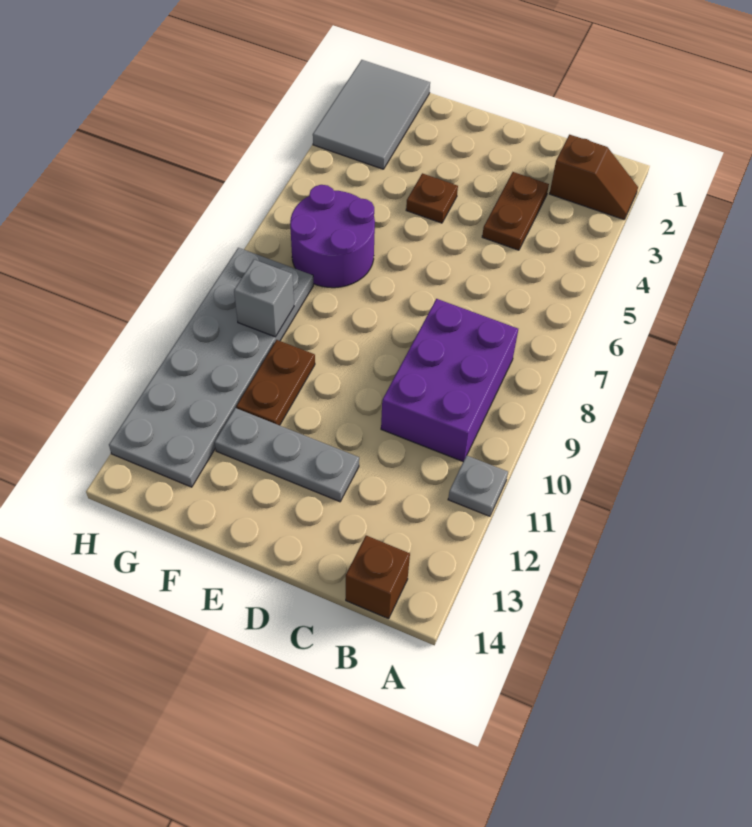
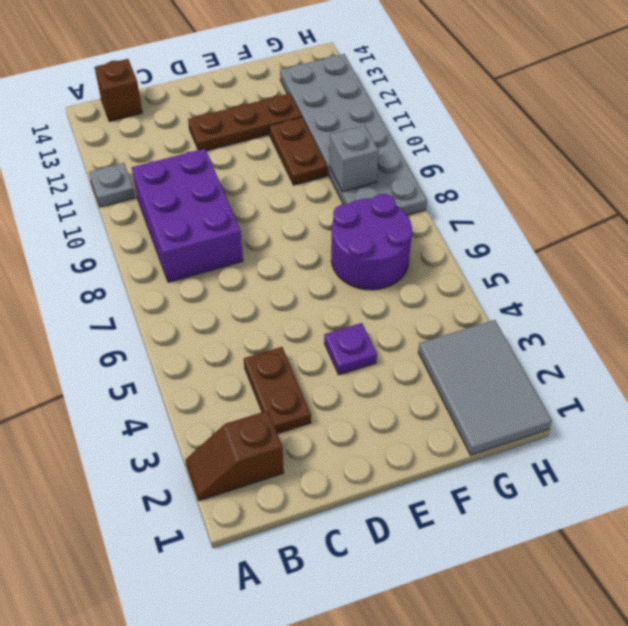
grey 1x3 plate [215,408,359,502] -> brown 1x3 plate [188,93,302,151]
brown 1x1 plate [406,173,458,223] -> purple 1x1 plate [324,323,377,375]

